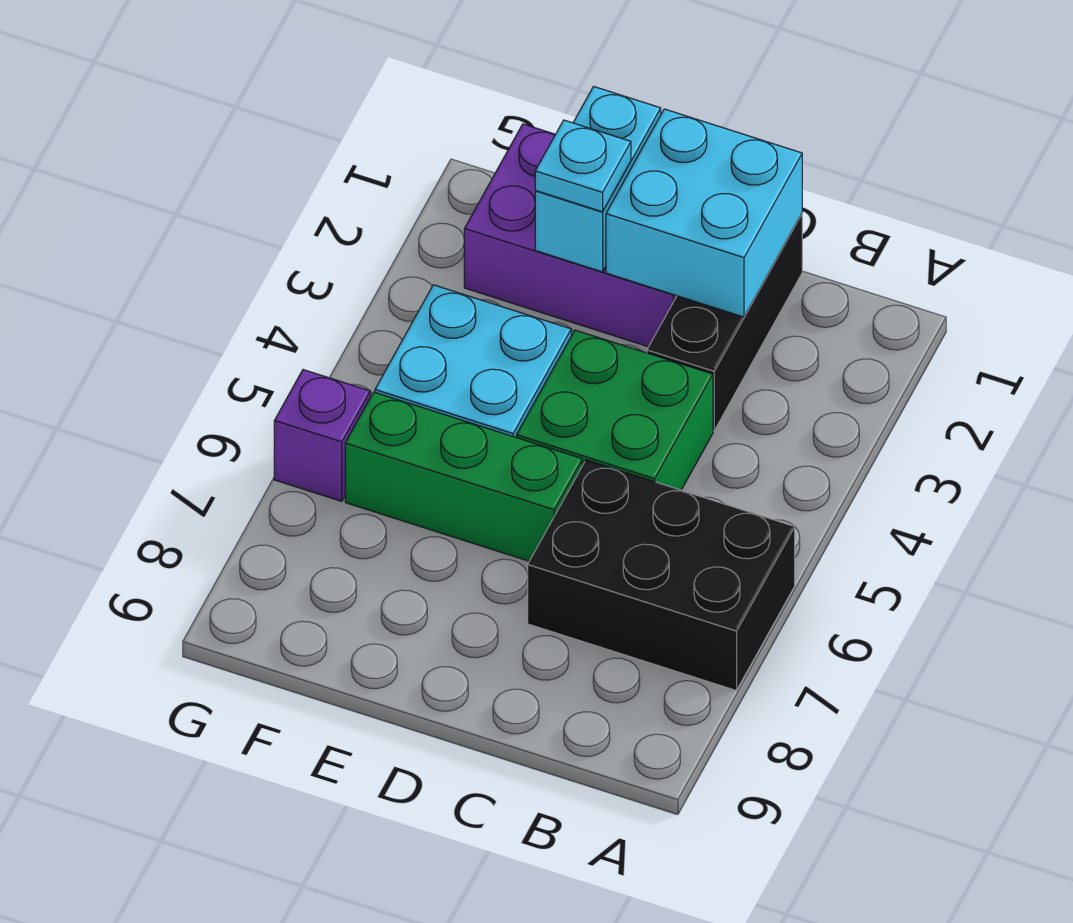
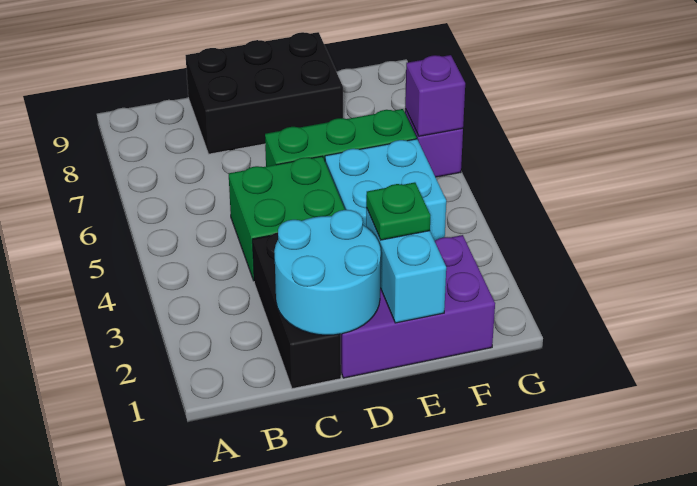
black 2x3 brick [528,460,795,691] -> black 2x3 brick moved to [186,32,343,154]
cyan 2x2 brick [606,109,802,317] -> cyan 2x2 round brick [274,210,381,335]
cyan 1x1 plate [535,120,631,212] -> green 1x1 plate [366,182,430,240]
none -> purple 1x1 brick [405,55,465,136]

